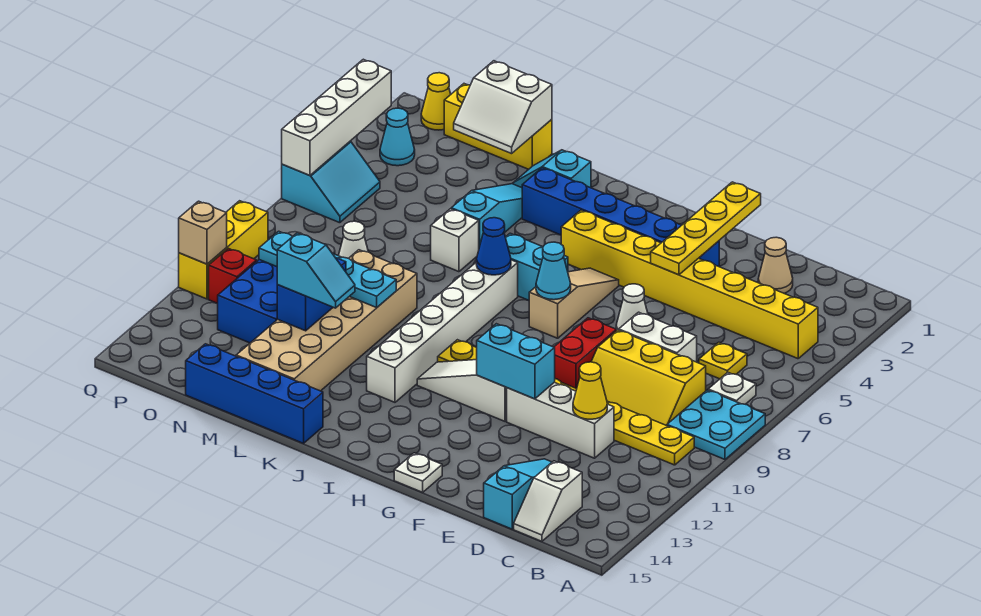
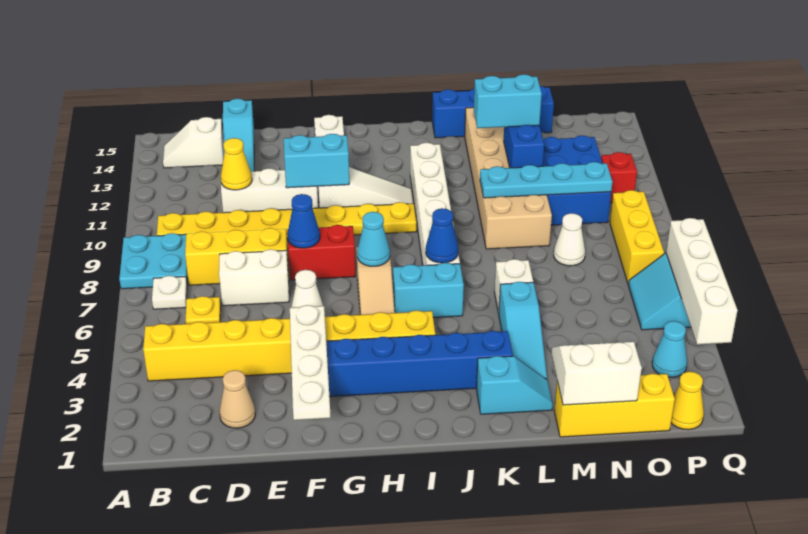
white 1x2 slope [514,461,582,541] -> white 1x2 slope turned to [163,117,224,168]
yellow 1x4 plate [651,182,761,275] -> white 1x4 plate [290,305,331,420]
red 1x2 brick [554,318,616,389] -> red 1x2 brick turned to [288,225,356,280]
none -> blue 1x1 cone [287,194,320,248]
cyan 1x2 slope [277,233,355,308] -> cyan 1x2 brick [474,74,542,128]
yellow 1x3 brick [179,201,268,299] -> yellow 1x3 brick moved to [610,190,664,285]
tan 1x1 brick [179,201,227,264] -> none

